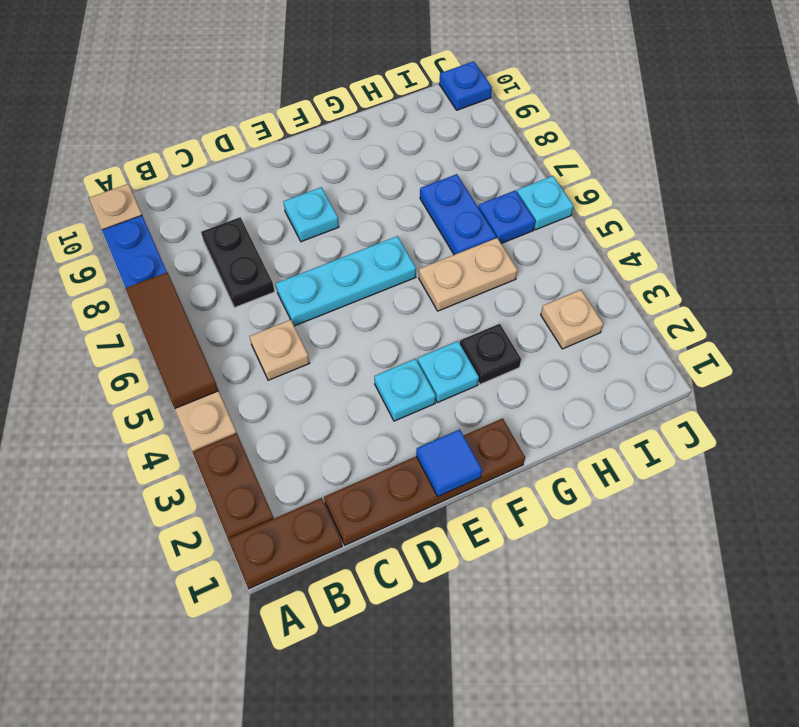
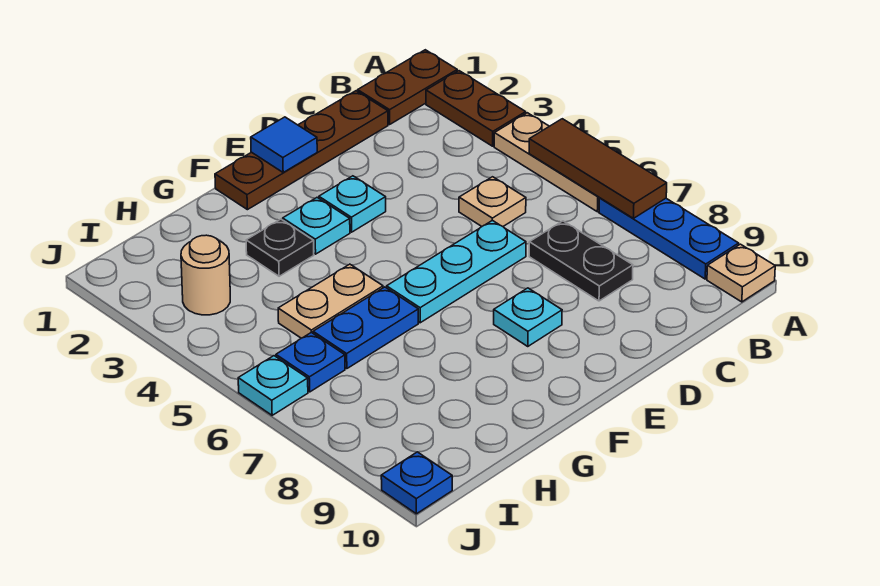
blue 1x2 plate [420,174,496,255] -> blue 1x2 plate turned to [313,287,418,369]
tan 1x1 plate [541,290,603,349] -> tan 1x1 round brick [181,235,230,315]

